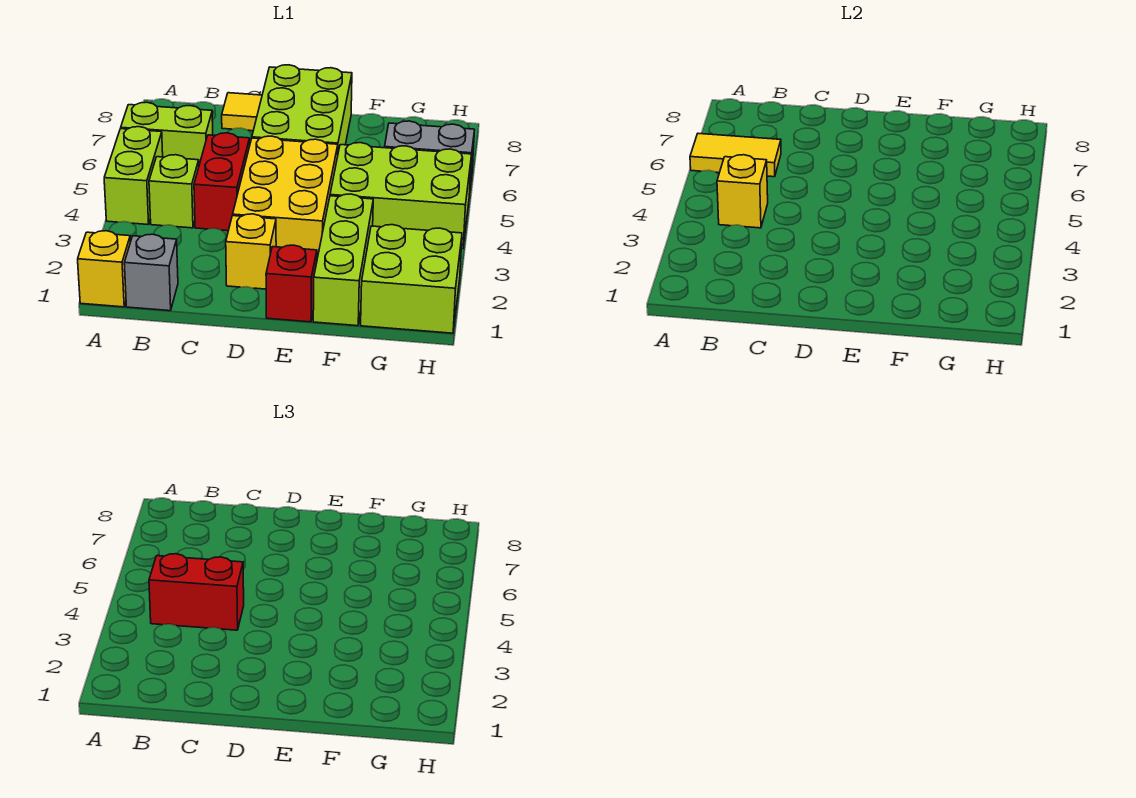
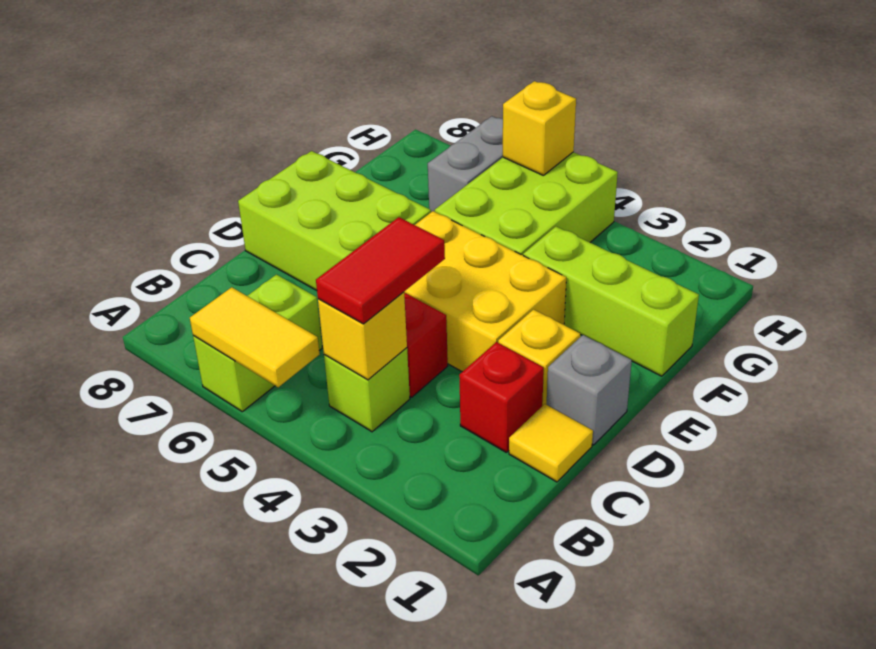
yellow 1x1 brick [78,231,131,307] -> yellow 1x1 brick moved to [503,81,576,175]
lime 1x2 brick [104,127,163,224] -> none
yellow 1x2 tile [690,133,781,177] -> yellow 1x2 tile turned to [190,287,320,387]
grey 1x1 brick [124,234,178,311] -> grey 1x1 brick moved to [547,335,632,445]
red 1x2 brick [149,554,244,630] -> red 1x2 tile [316,217,445,324]
yellow 1x1 tile [222,93,262,131] -> yellow 1x1 tile moved to [509,404,593,482]
red 1x1 brick [266,245,317,322] -> red 1x1 brick moved to [459,342,544,453]
lime 2x2 brick [361,225,462,333] -> none

